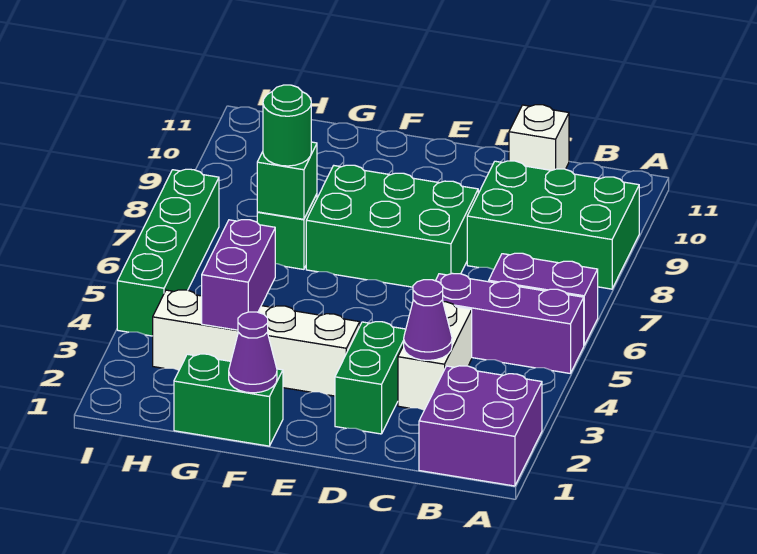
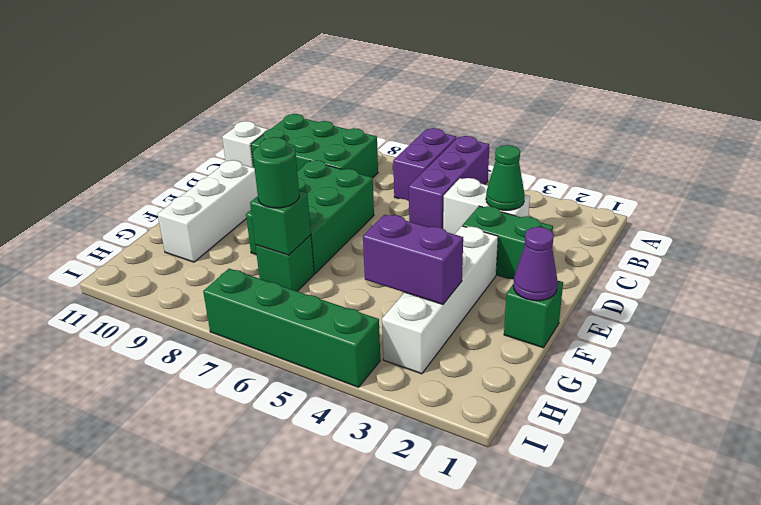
purple 2x2 brick [419,366,542,486] -> none
green 2x3 brick [467,161,639,289] -> green 2x3 brick turned to [251,114,378,178]
purple 1x1 cone [404,280,452,360] -> green 1x1 cone [486,145,525,210]
none -> white 1x3 brick [158,160,258,262]
green 1x2 brick [174,354,283,446] -> green 1x1 brick [504,281,563,348]

